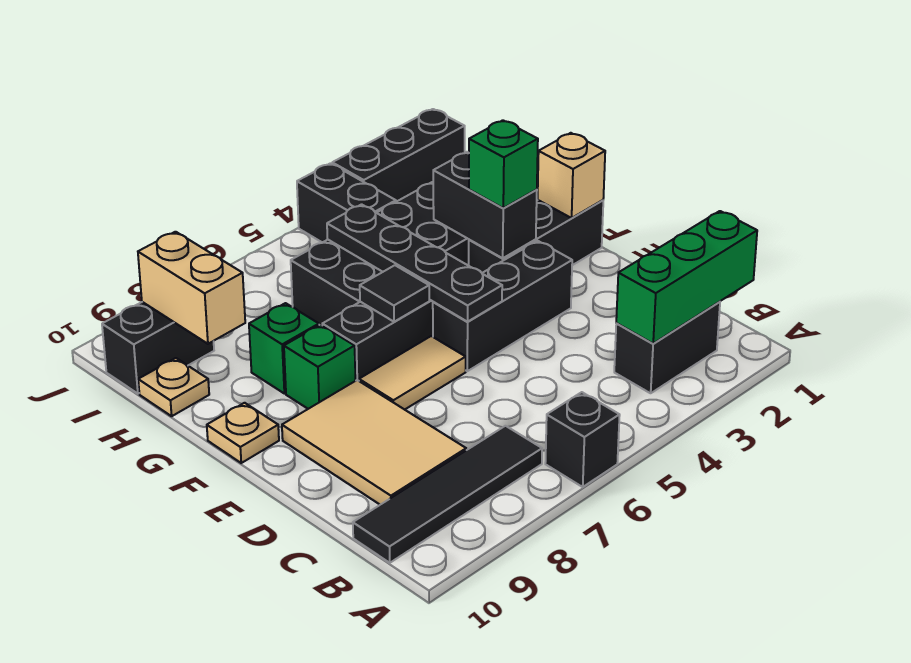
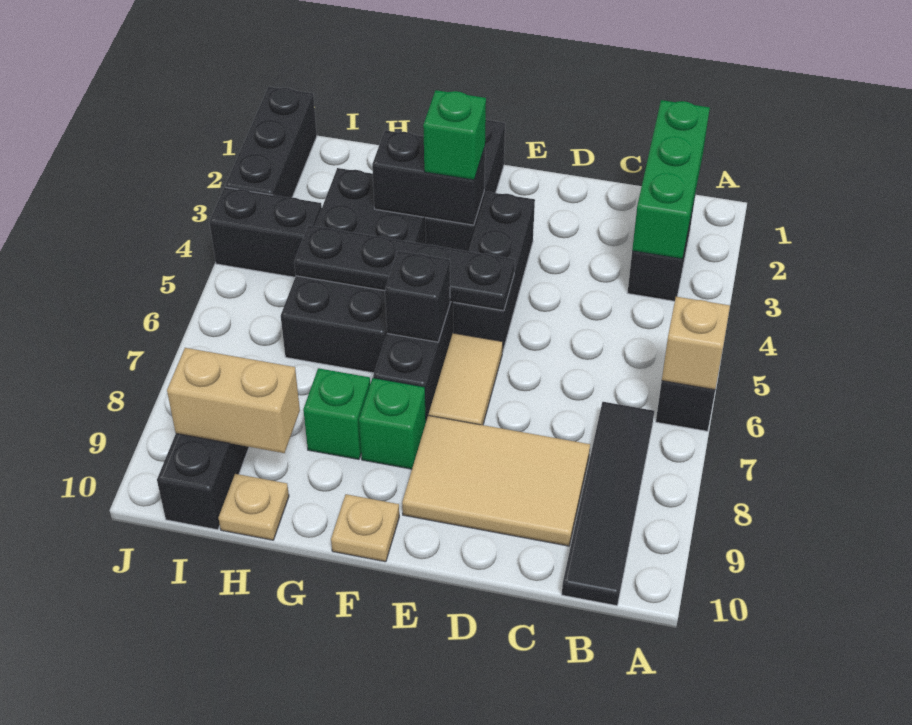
tan 1x1 brick [538,133,605,218] -> tan 1x1 brick moved to [662,297,730,390]
black 1x1 tile [360,265,429,322] -> black 1x1 brick [385,251,450,342]

